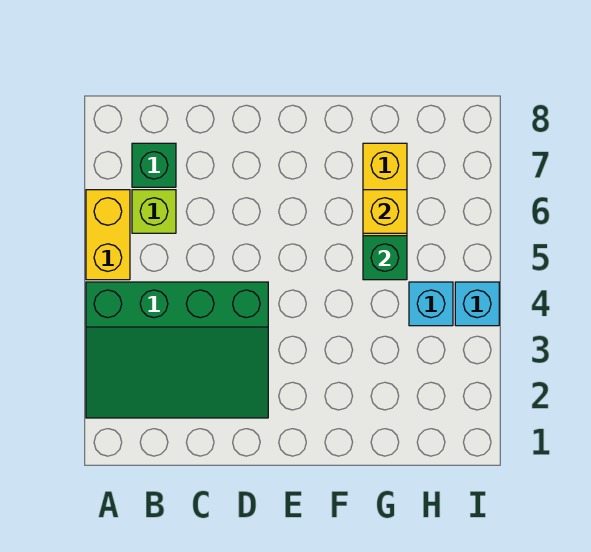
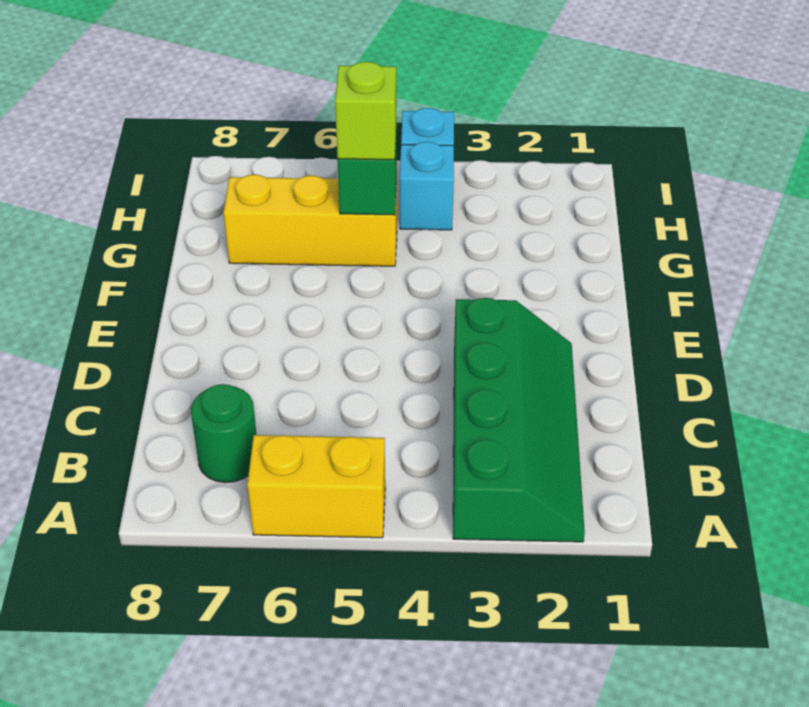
green 3x4 slope [86,282,268,418] -> green 2x4 slope [453,298,585,542]
lime 1x1 brick [132,190,176,233] -> lime 1x1 brick moved to [335,62,396,160]
green 1x1 brick [132,143,176,187] -> green 1x1 round brick [191,384,257,483]
yellow 1x1 brick [363,190,407,233] -> none

